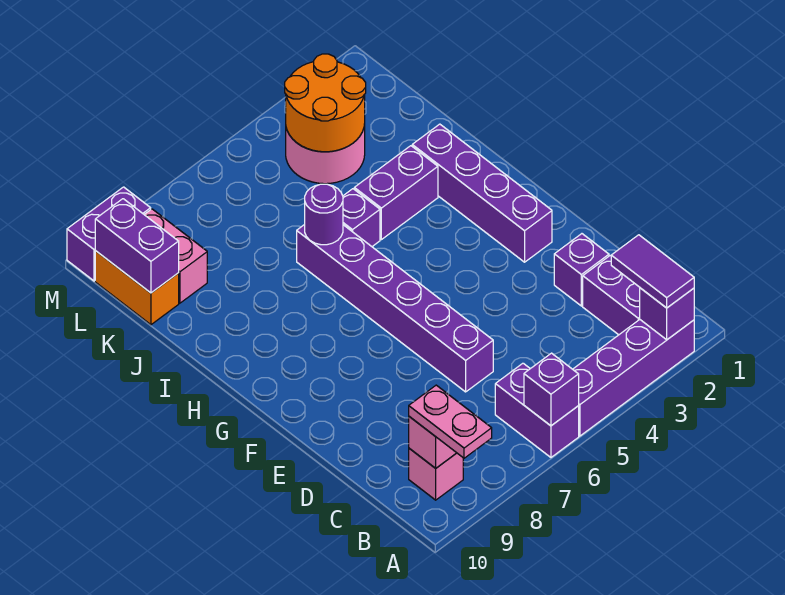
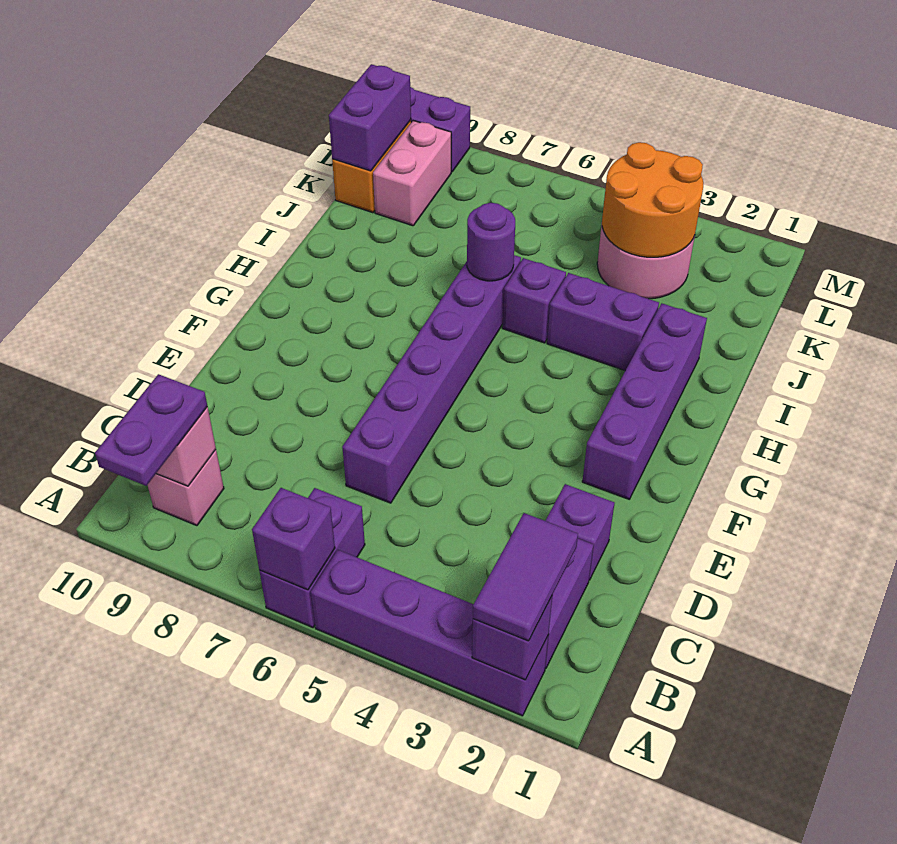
pink 1x2 plate [409,385,492,458] -> purple 1x2 plate [95,374,207,486]

